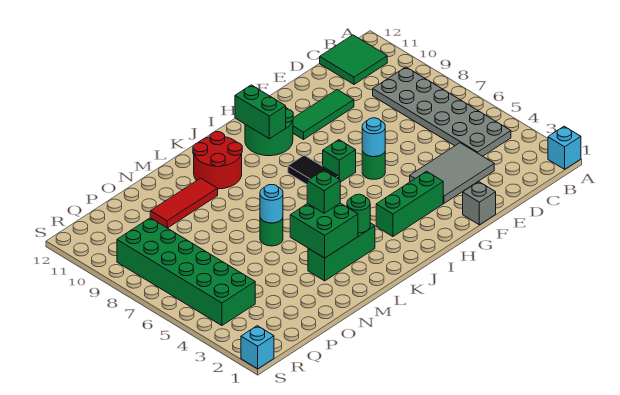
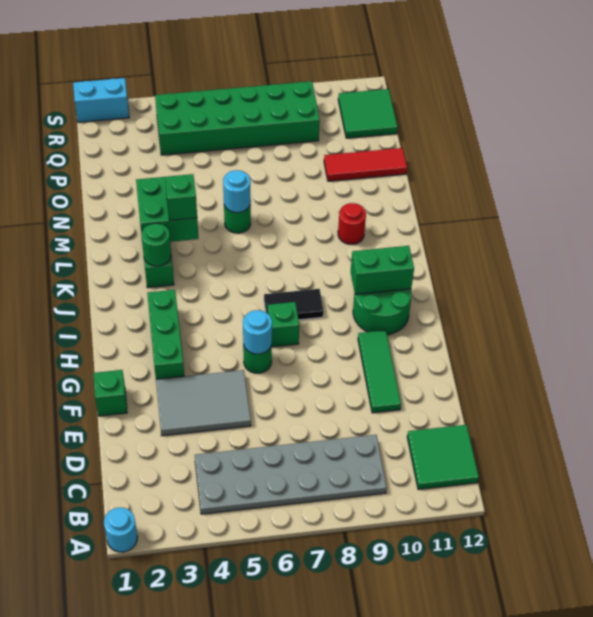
cyan 1x1 brick [548,126,581,169] -> cyan 1x1 round brick [104,508,138,552]
grey 2x3 tile [410,143,494,203] -> grey 2x3 tile turned to [156,370,251,436]
grey 1x1 brick [463,182,496,225] -> green 1x1 brick [93,370,127,416]
red 2x2 round brick [193,132,242,189] -> red 1x1 round brick [338,203,366,244]
red 1x3 tile [150,178,218,228] -> red 1x3 tile turned to [324,148,407,181]
none -> green 2x2 tile [338,89,398,138]
cyan 1x1 brick [241,326,274,369] -> cyan 1x2 brick [73,78,129,122]

